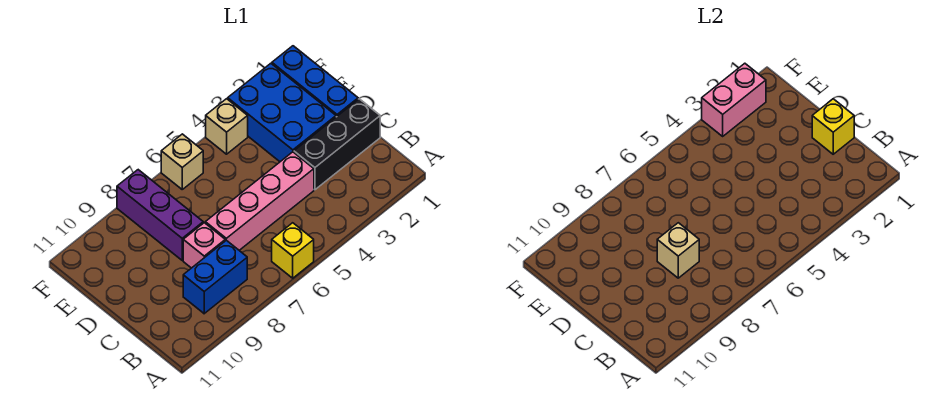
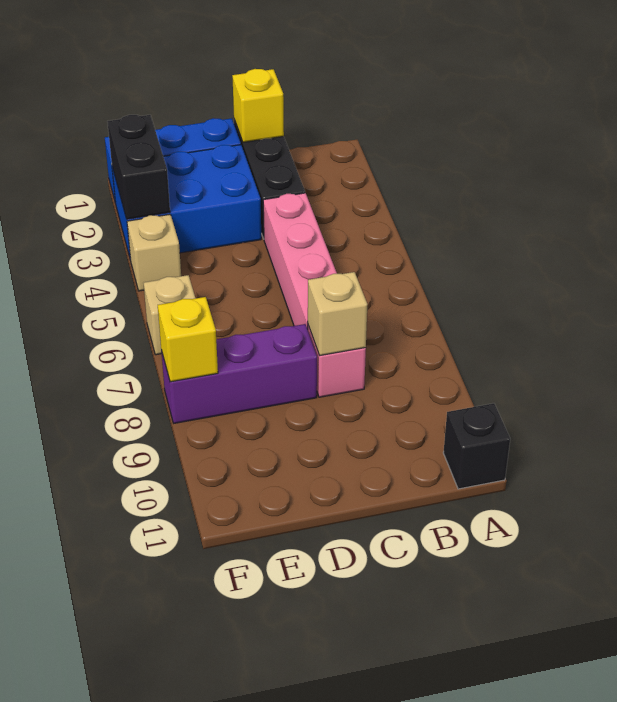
yellow 1x1 brick [272,223,314,278] -> yellow 1x1 brick moved to [158,297,218,382]
none -> black 1x1 brick [443,403,510,489]
blue 1x2 brick [183,240,247,314] -> none
pink 1x2 brick [702,63,766,136] -> black 1x2 brick [107,115,170,219]

